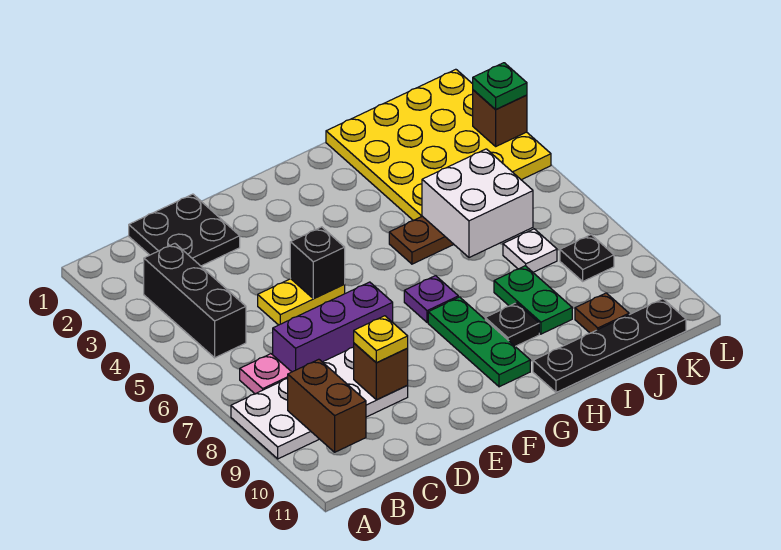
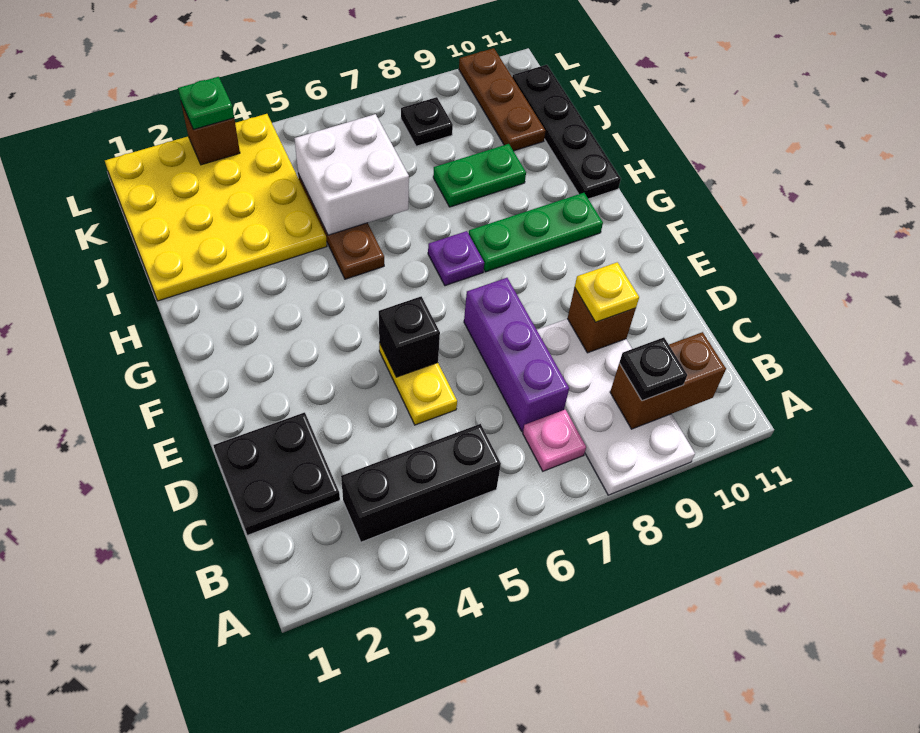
black 1x1 plate [485,303,539,346] -> black 1x1 plate moved to [619,337,687,401]
white 1x1 plate [503,229,557,272] -> none
brown 1x1 plate [575,293,629,333] -> brown 1x3 plate [459,48,545,151]

